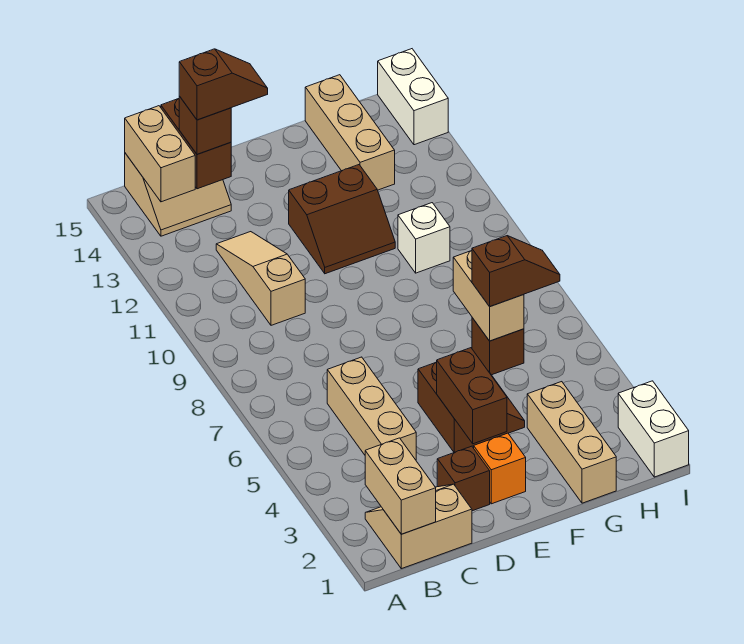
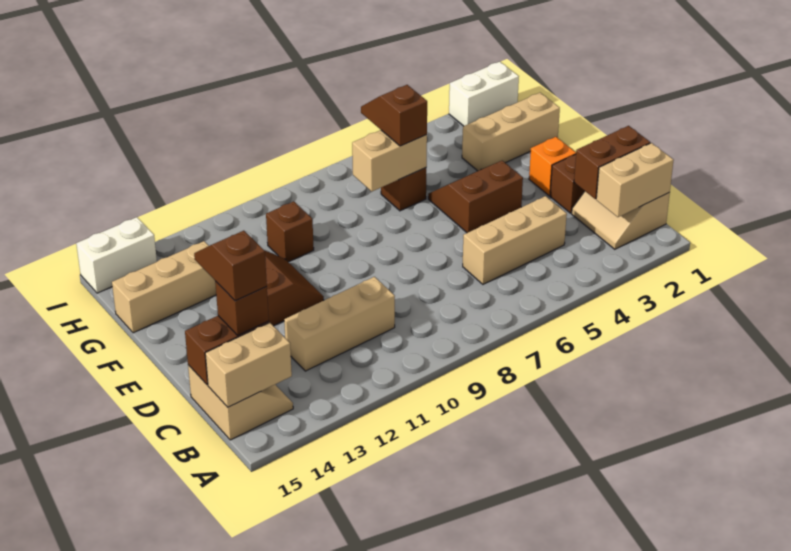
tan 1x3 slope [216,232,305,325] -> tan 1x3 brick [284,277,395,371]
brown 1x2 brick [437,348,507,444] -> brown 1x2 brick moved to [574,126,650,199]
white 1x1 brick [398,203,450,273] -> brown 1x1 brick [266,201,314,262]

